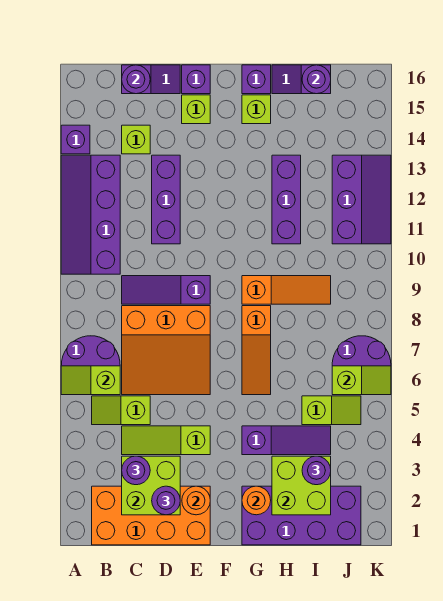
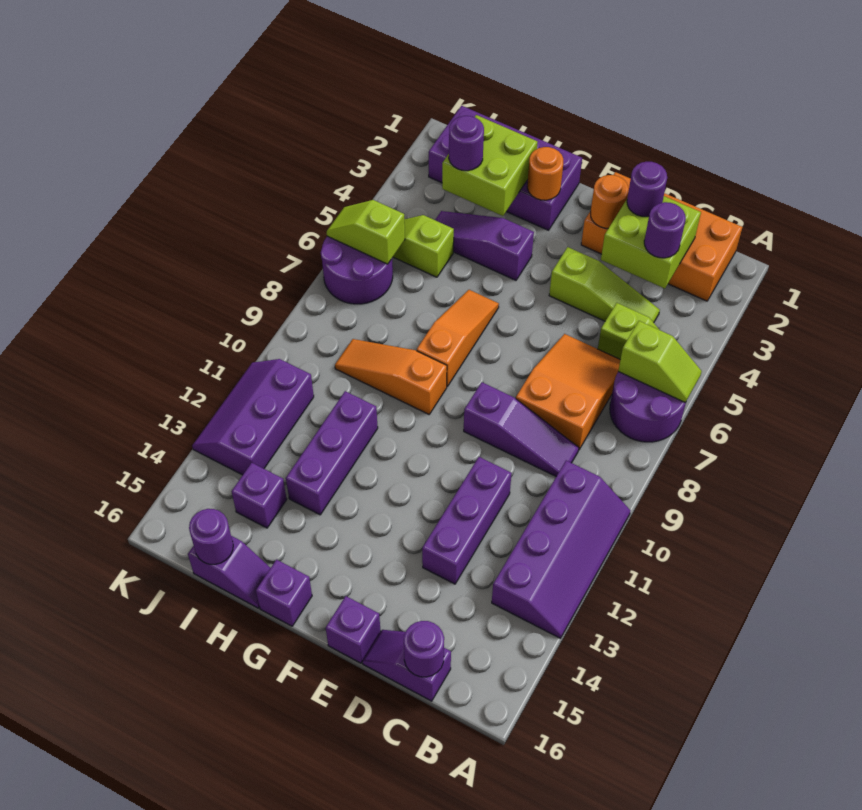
purple 1x1 brick [61,125,90,154] -> purple 1x1 brick moved to [232,463,287,528]
orange 3x3 slope [122,306,210,395] -> orange 2x3 slope [516,334,620,449]
lime 1x1 brick [122,125,150,154] -> none
lime 1x1 brick [182,95,210,124] -> none
lime 1x1 brick [242,95,271,124] -> none

